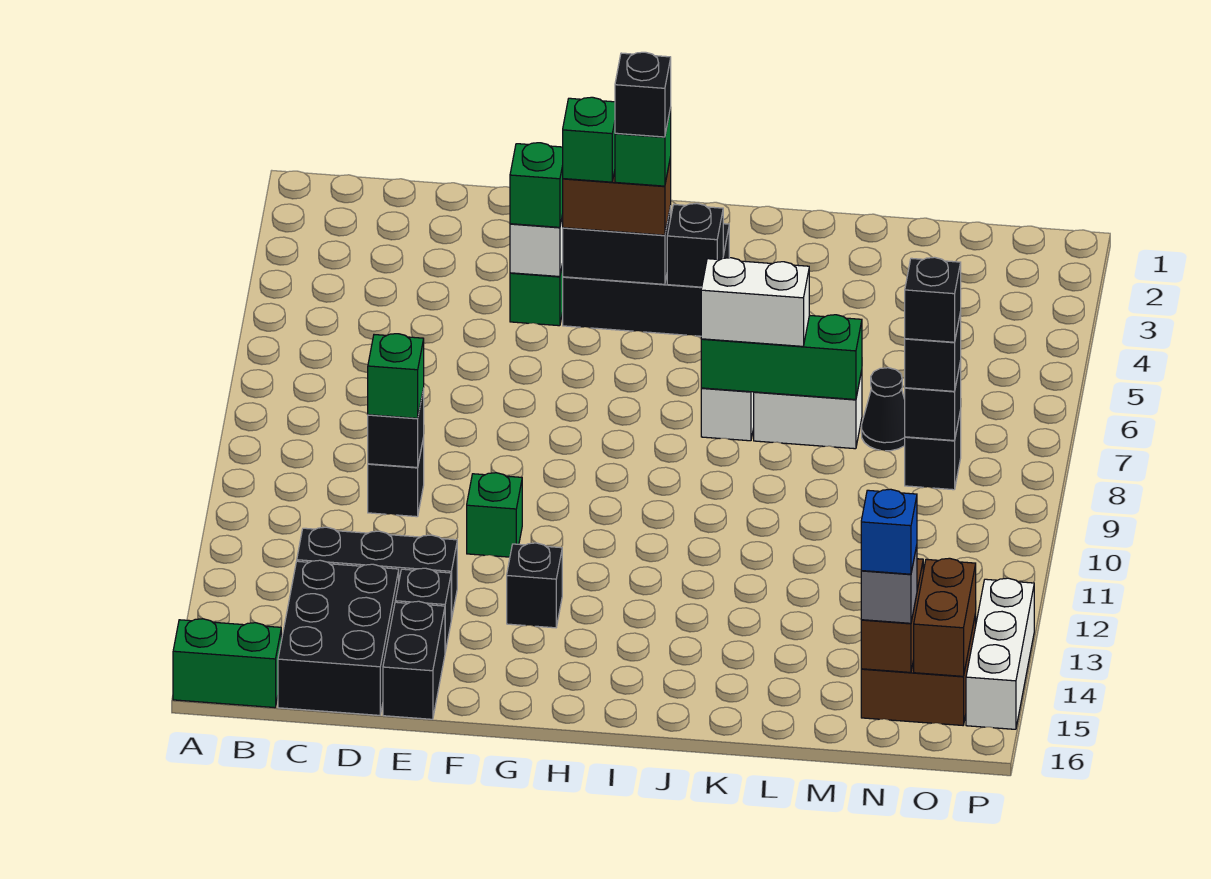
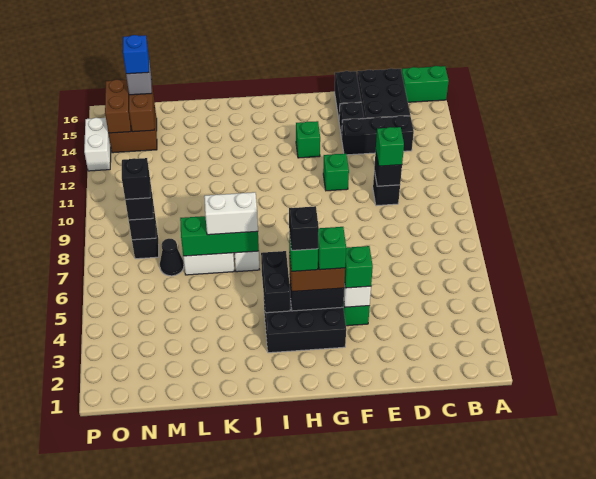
black 1x1 brick [507,543,562,628] -> green 1x1 brick [296,121,320,158]
black 1x1 brick [667,204,723,287] -> black 1x2 brick [261,251,290,313]
white 1x3 brick [966,578,1034,729] -> white 1x2 brick [84,118,111,171]

